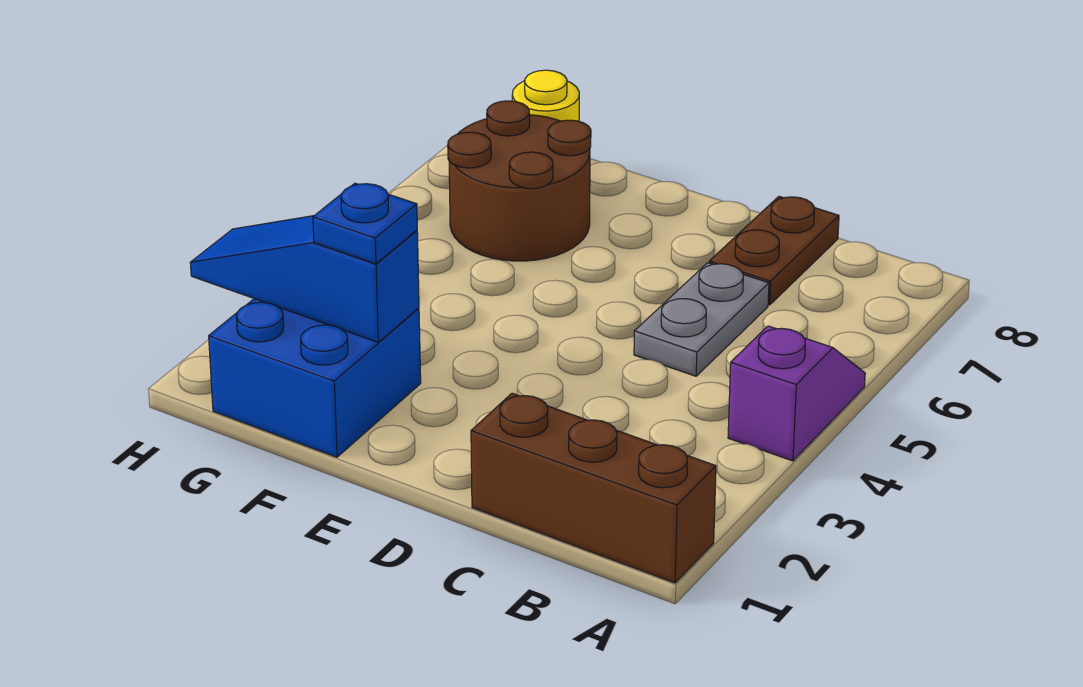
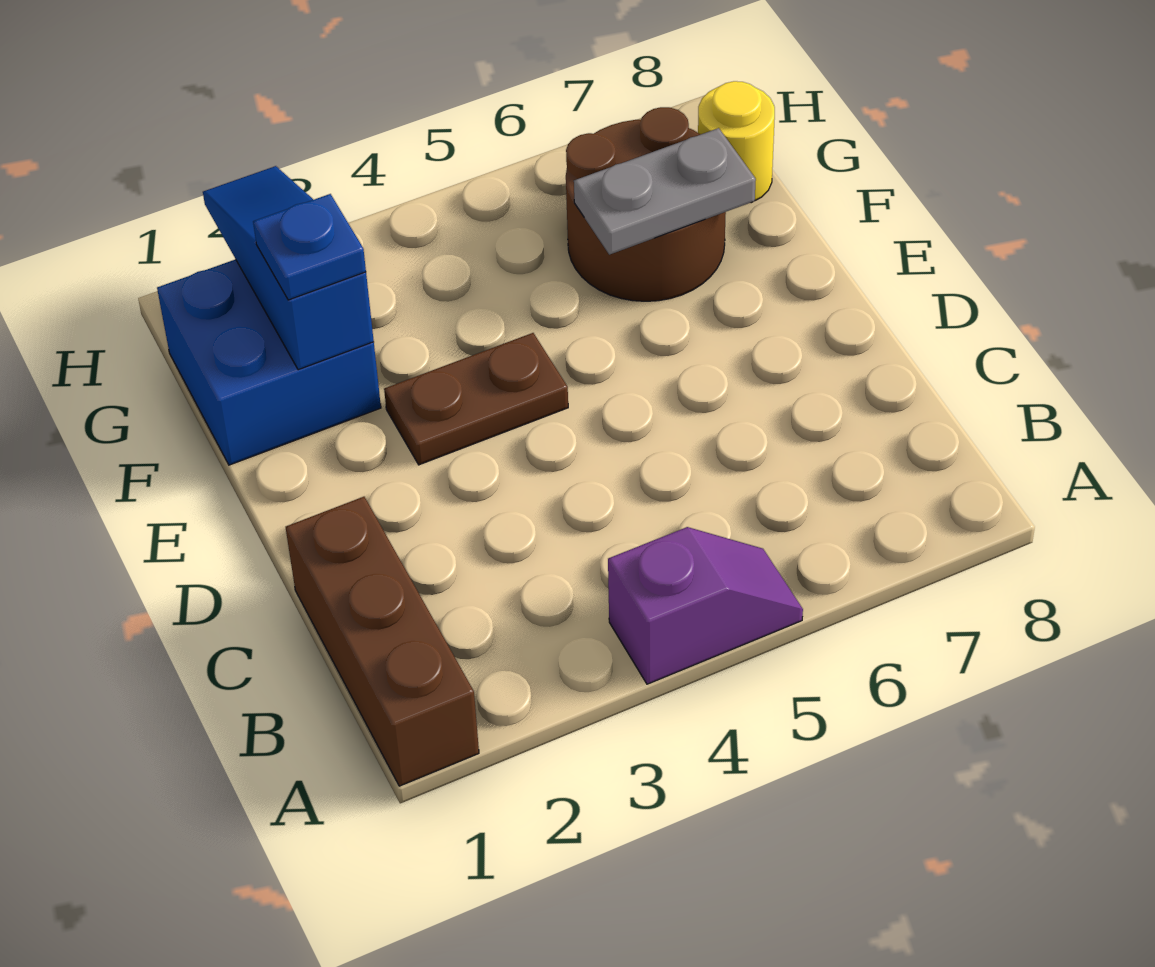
grey 1x2 plate [634,263,769,376] -> grey 1x2 plate moved to [574,128,756,255]
brown 1x2 plate [709,196,839,305] -> brown 1x2 plate moved to [384,333,568,465]

